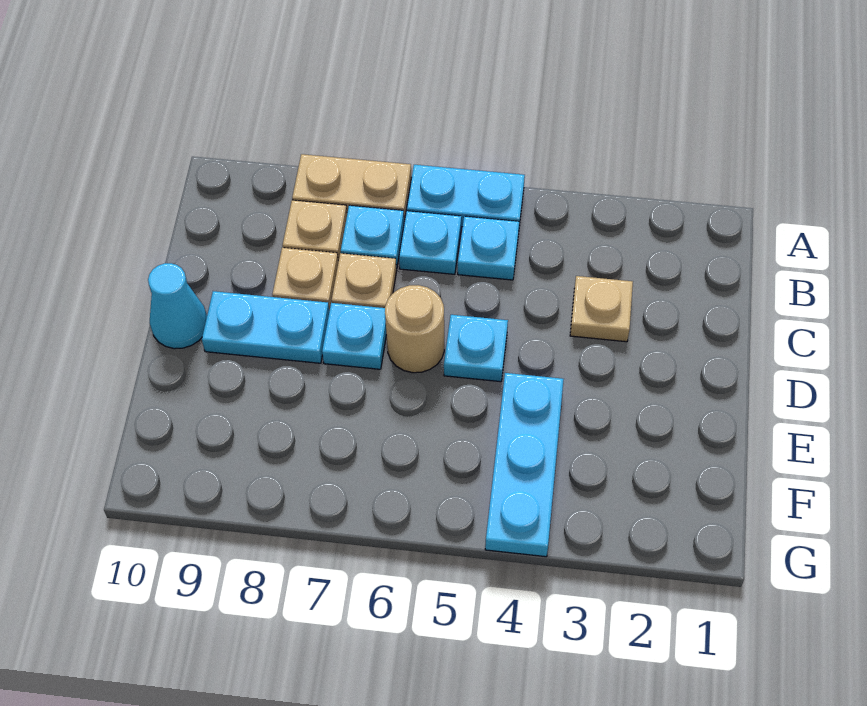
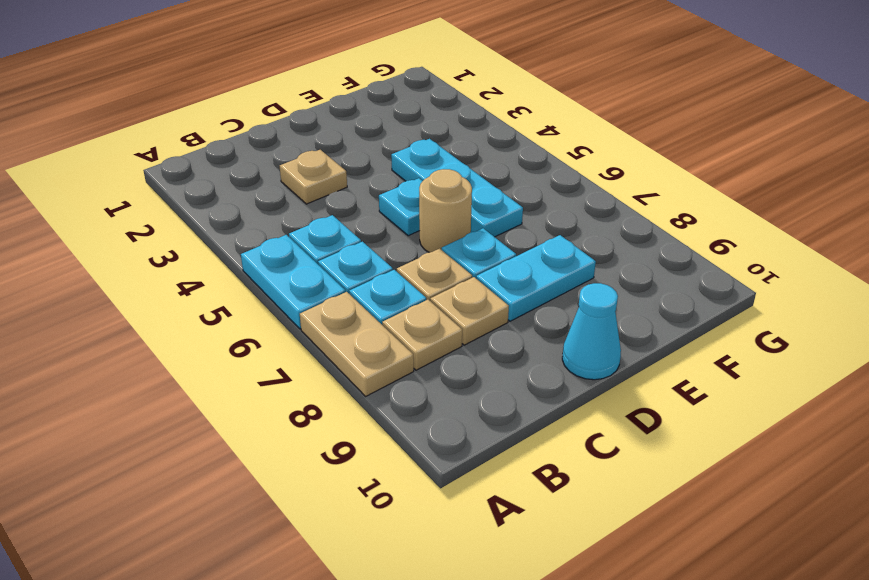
cyan 1x2 plate [202,291,329,363] -> cyan 1x2 plate turned to [476,235,596,321]
cyan 1x3 plate [485,373,564,557] -> cyan 1x3 plate turned to [391,139,523,237]

